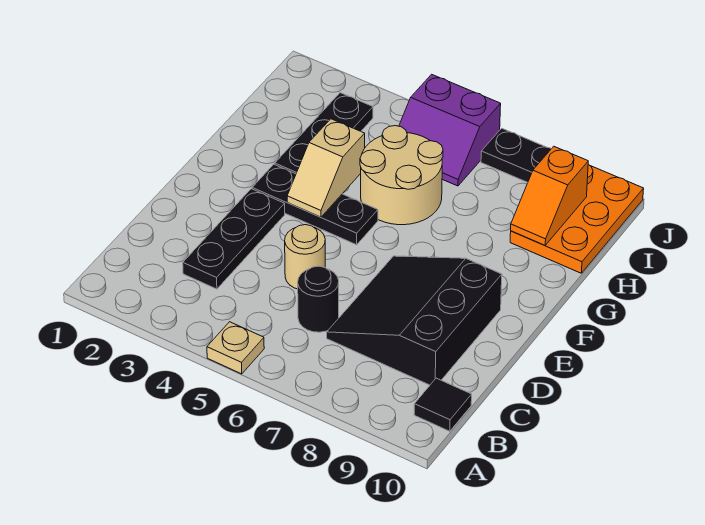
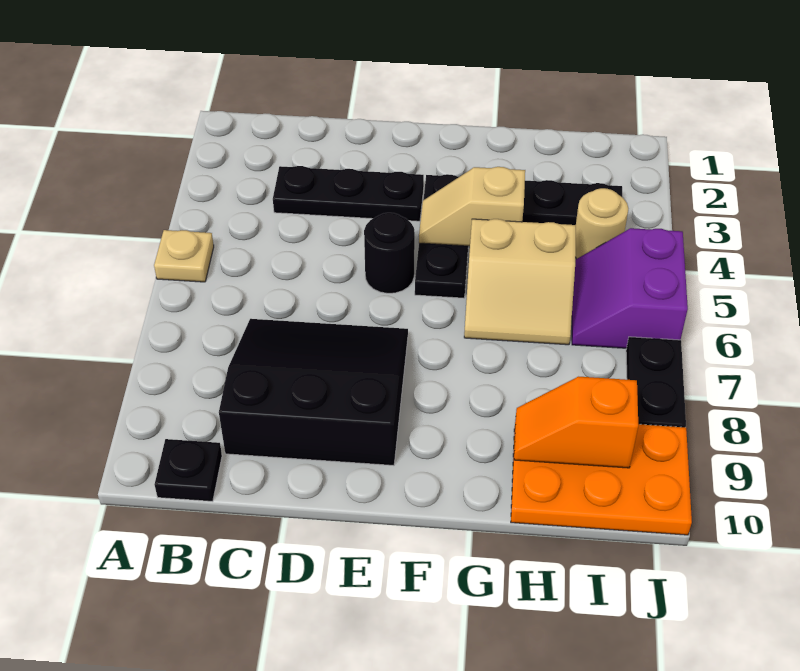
black 1x1 tile [414,378,472,431] -> black 1x1 plate [155,439,222,501]
black 1x1 round brick [298,266,339,332] -> black 1x1 round brick moved to [364,213,415,293]
tan 1x1 round brick [285,225,325,289] -> tan 1x1 round brick moved to [575,188,628,259]
tan 2x2 round brick [360,126,443,225] -> tan 2x2 slope [464,219,576,345]

